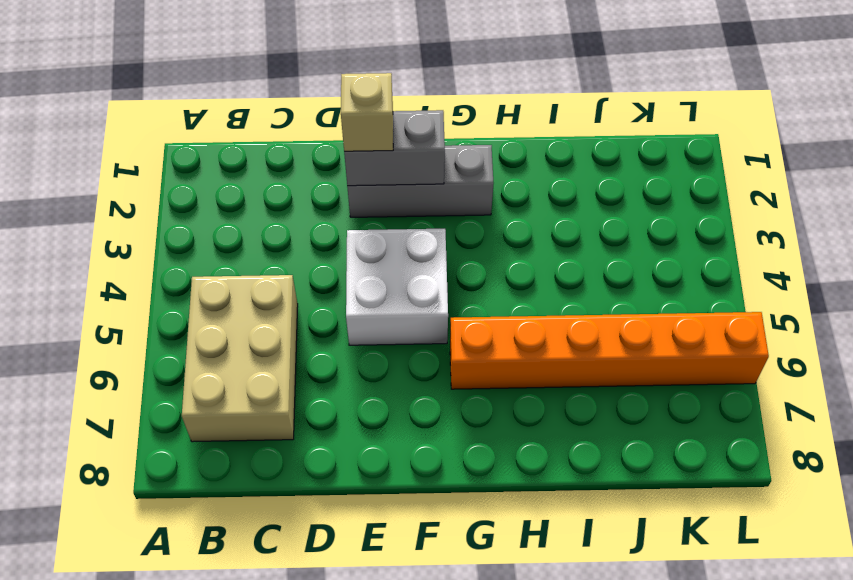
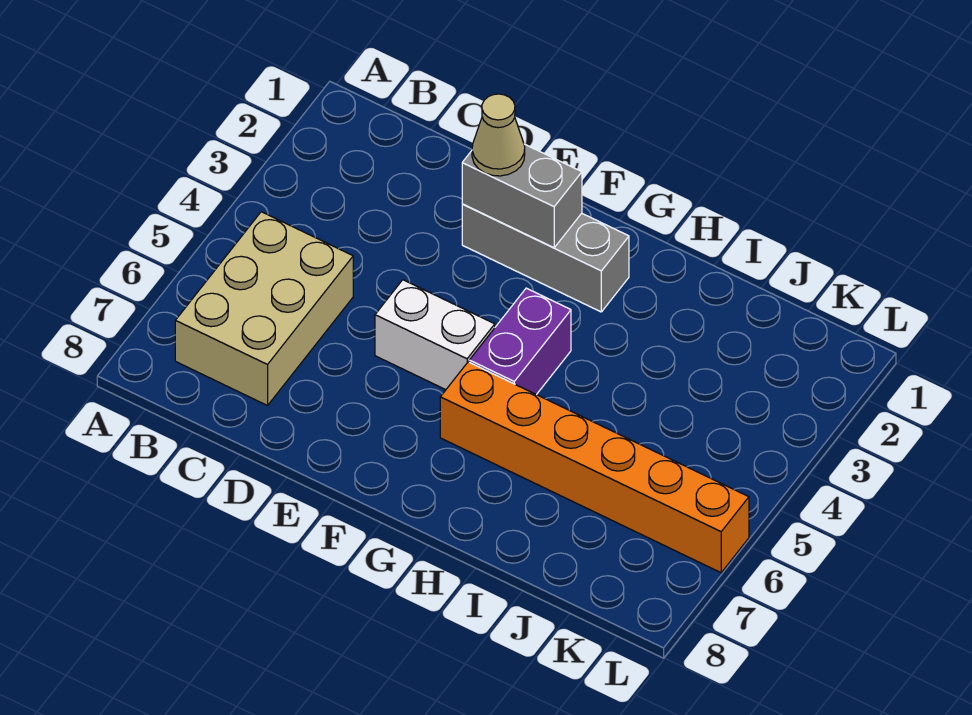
tan 1x1 brick [341,73,393,152] -> tan 1x1 cone [472,94,525,176]
white 2x2 brick [346,229,448,345] -> white 1x2 brick [375,280,495,390]
none -> purple 1x2 brick [469,288,571,395]

